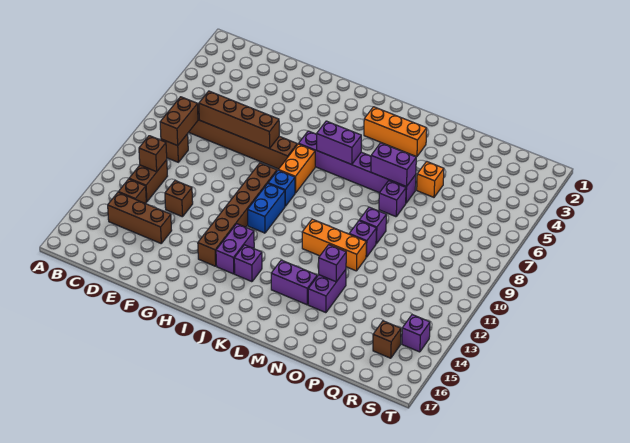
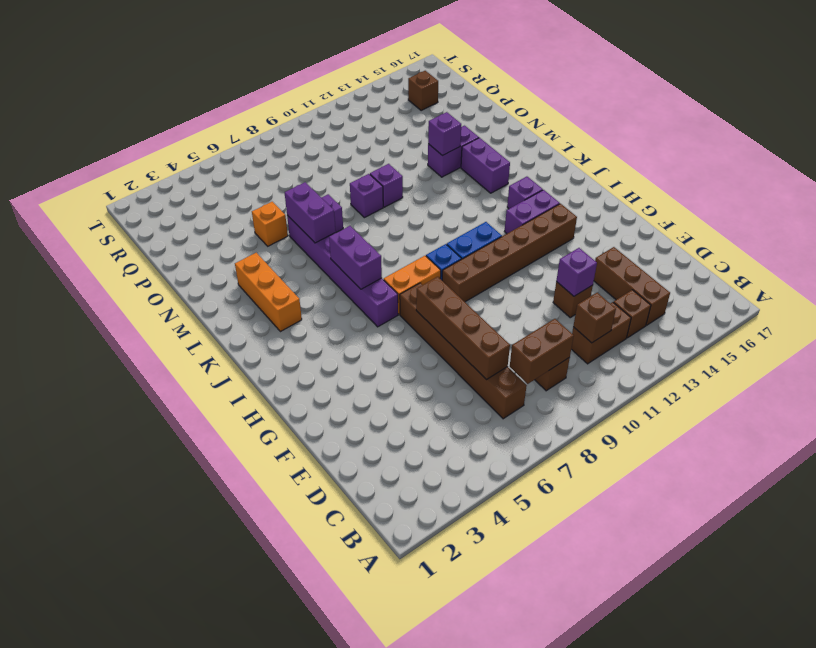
orange 1x3 brick [302,219,366,271] -> none
purple 1x1 brick [402,315,430,352] -> purple 1x1 brick moved to [556,248,597,296]

